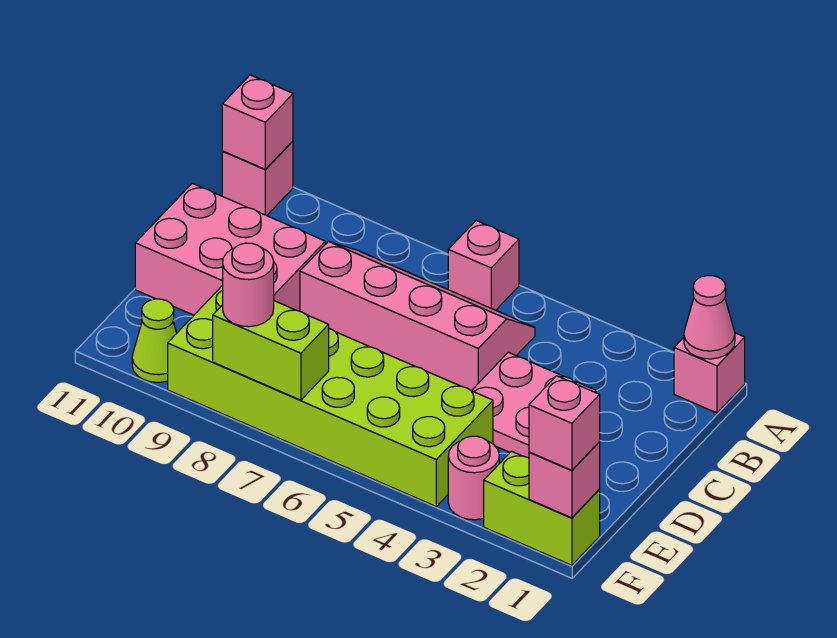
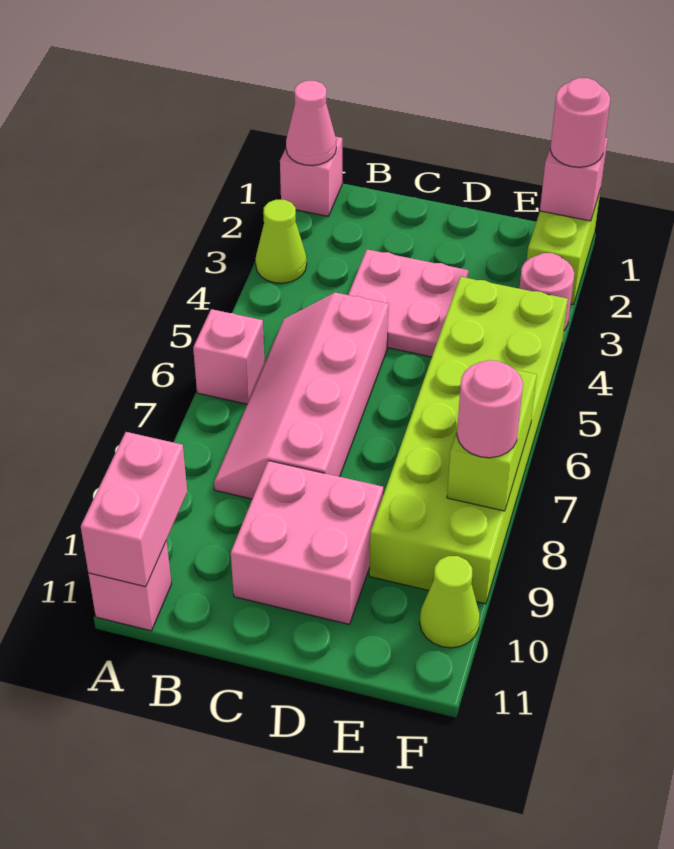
none -> lime 1x1 cone [256,200,307,283]
pink 1x1 brick [222,75,293,169] -> pink 1x2 brick [81,432,187,587]
pink 2x3 brick [135,184,325,315] -> pink 2x2 brick [231,461,383,624]
pink 1x1 brick [529,376,600,470] -> pink 1x1 round brick [550,78,610,167]

